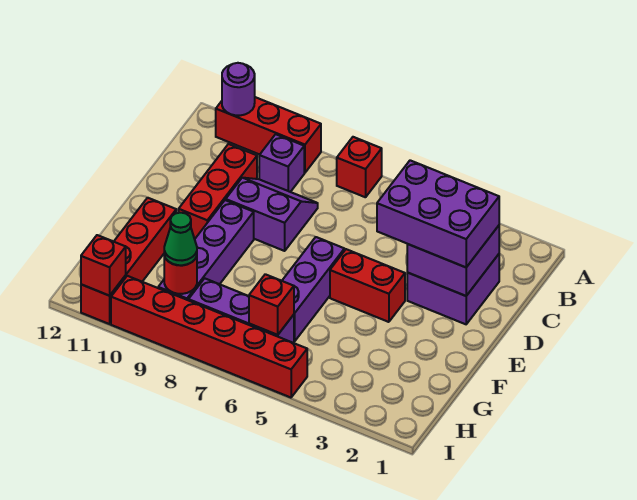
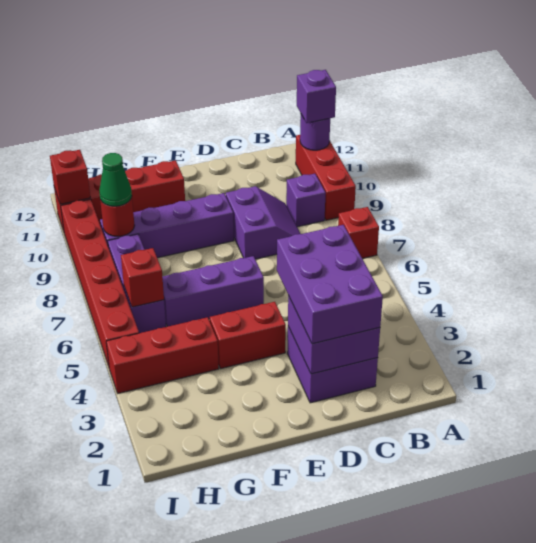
none -> purple 1x1 brick [297,70,336,123]
red 1x3 brick [179,144,257,239] -> red 1x3 brick moved to [106,317,219,393]
red 1x2 brick [330,249,405,322] -> red 1x2 brick turned to [210,302,286,369]

